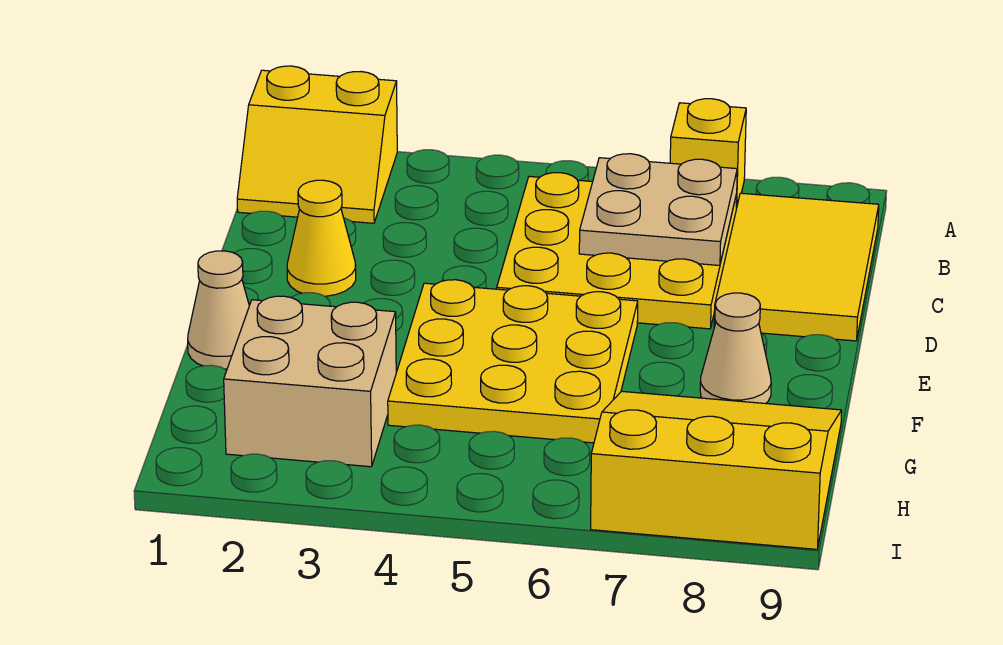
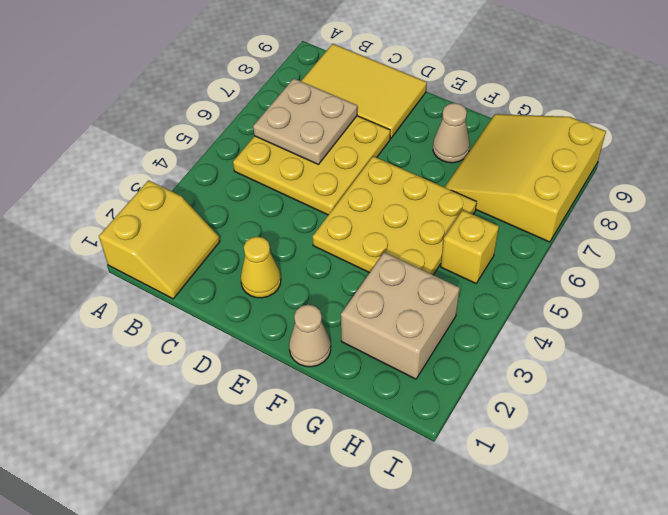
yellow 1x1 brick [670,99,746,209] -> yellow 1x1 brick moved to [441,210,499,283]

